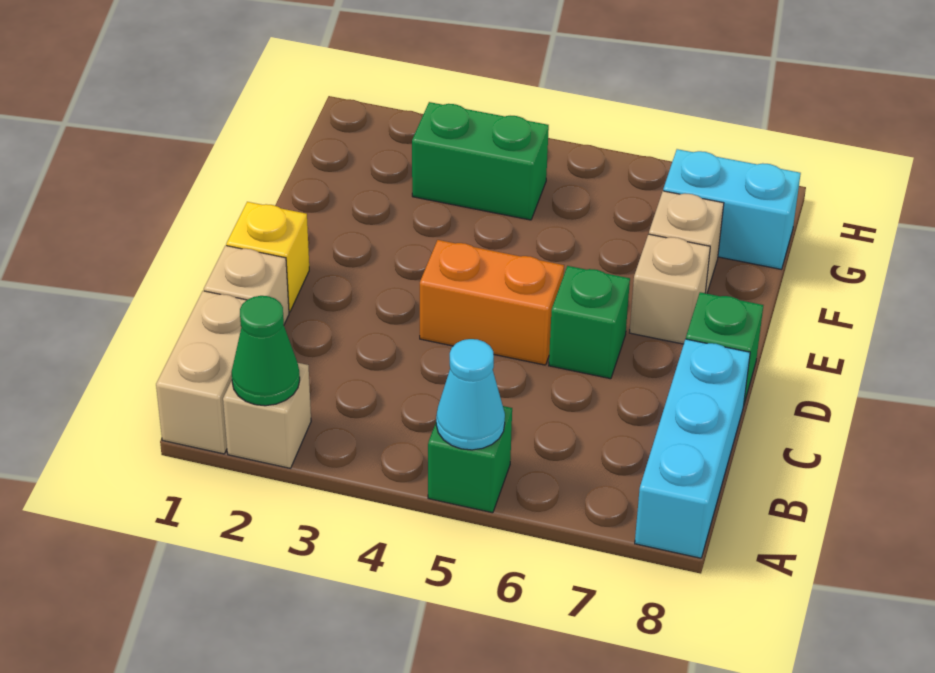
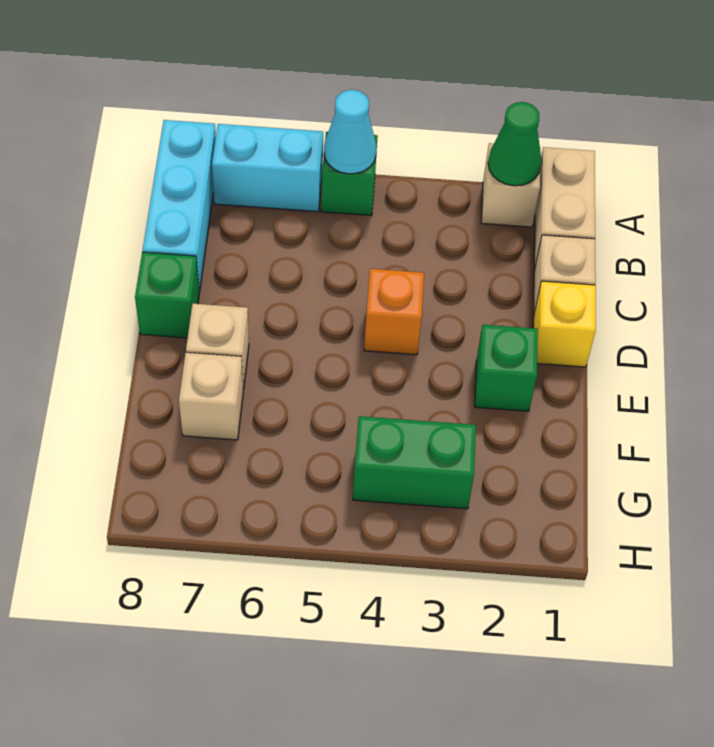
orange 1x2 brick [420,240,564,365] -> orange 1x1 brick [364,269,424,355]
green 1x1 brick [549,266,630,379] -> green 1x1 brick moved to [475,325,538,411]
cyan 1x2 brick [663,149,801,269] -> cyan 1x2 brick moved to [212,124,323,212]

